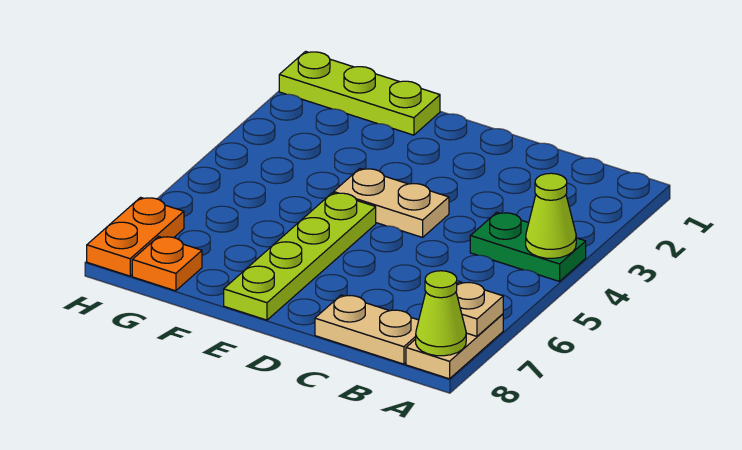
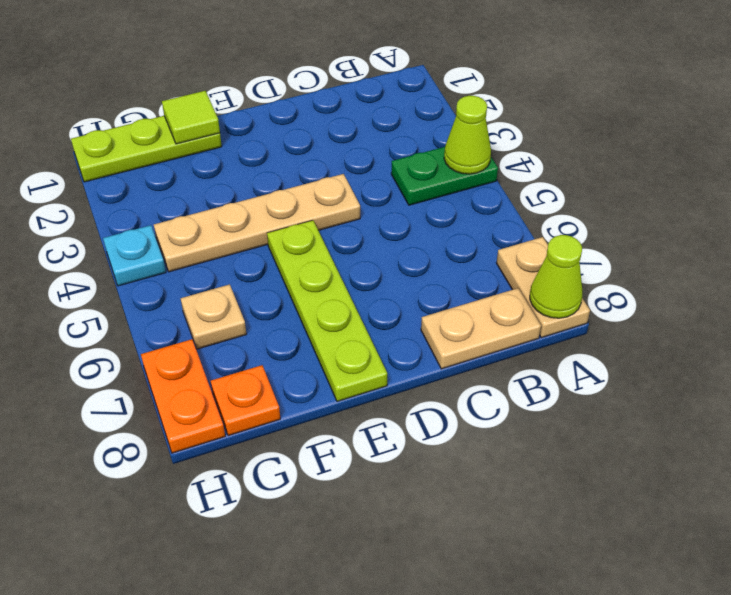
tan 1x1 plate [456,282,503,336] -> tan 1x1 plate moved to [181,284,246,349]
tan 1x2 plate [334,169,449,237] -> tan 1x4 plate [154,174,360,272]
none -> lime 1x1 tile [162,91,220,144]
none -> cyan 1x1 plate [103,225,166,286]

